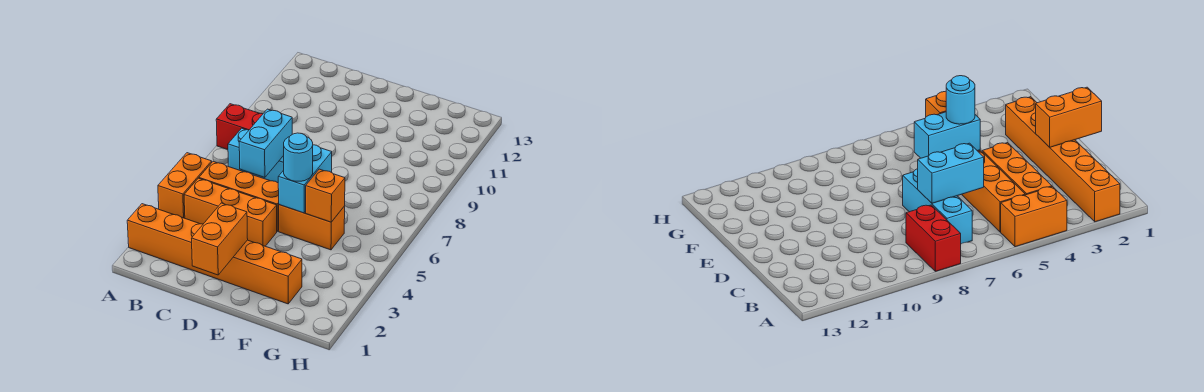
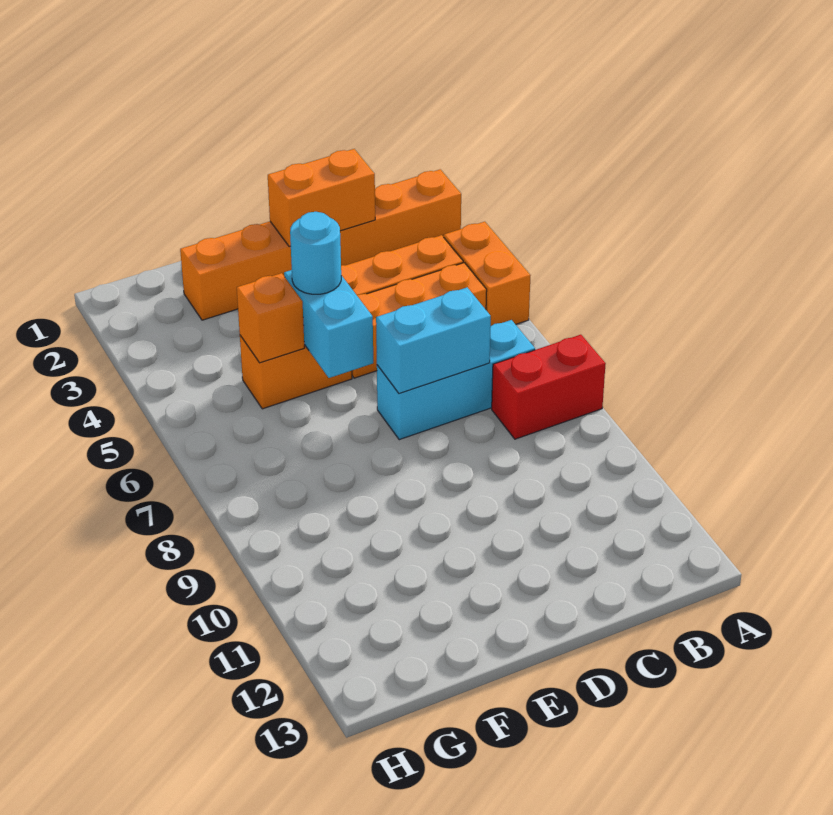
cyan 1x2 brick [239,109,292,177] -> cyan 1x2 brick turned to [376,287,491,393]
orange 1x2 brick [192,203,248,275] -> orange 1x2 brick turned to [268,149,375,247]

